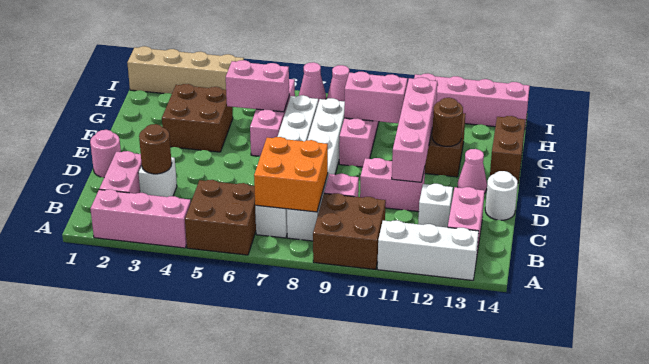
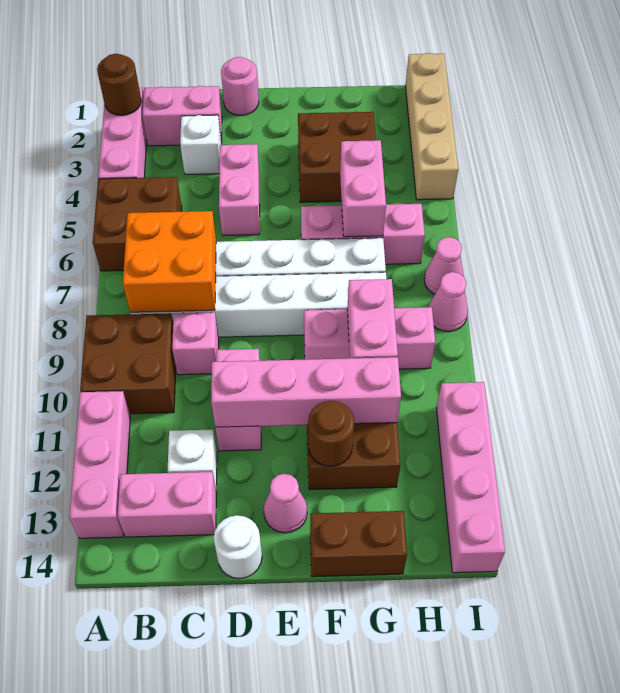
white 1x3 brick [377,220,479,280] -> pink 1x3 brick [69,391,130,538]
brown 1x1 round brick [139,124,172,174] -> brown 1x1 round brick moved to [97,54,141,115]
none -> pink 1x2 brick [219,144,260,236]

